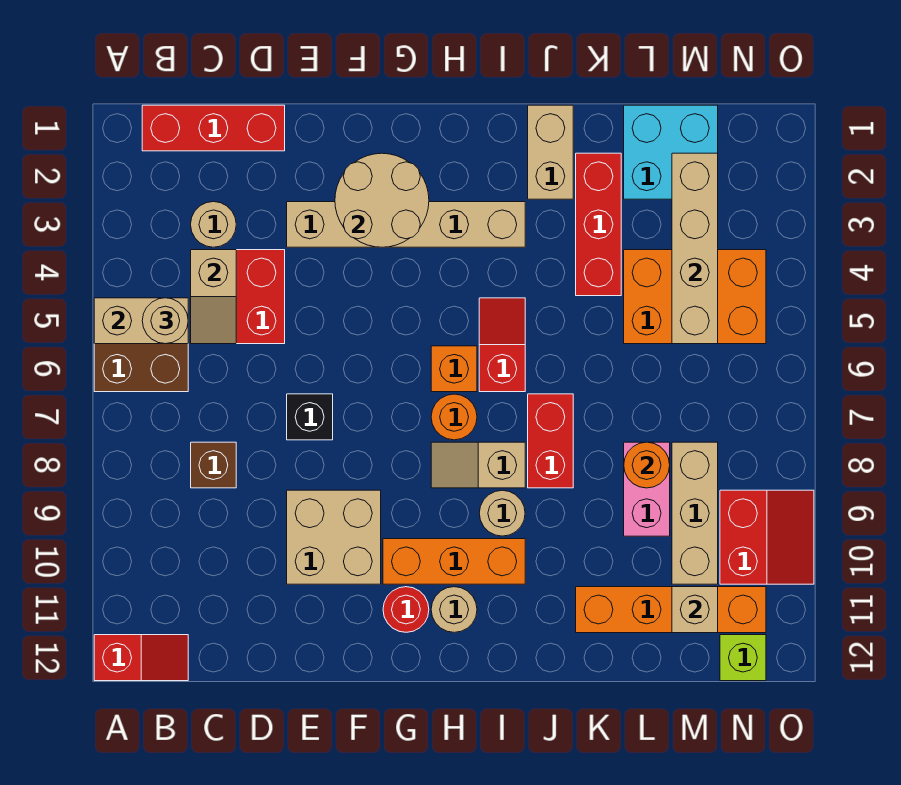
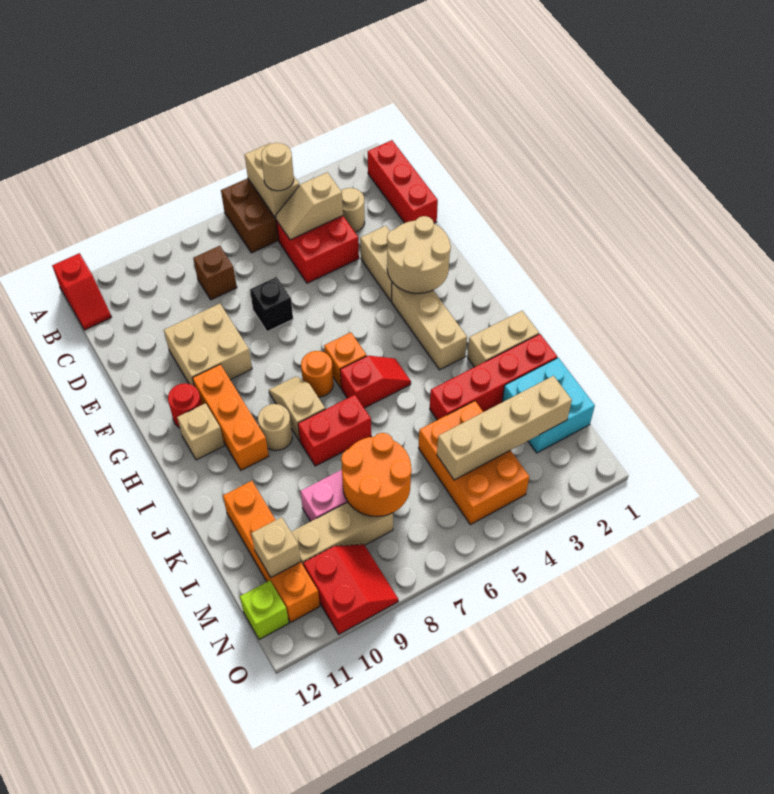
tan 1x1 round brick [431,587,477,632] -> tan 1x1 brick [177,403,224,460]
red 1x3 brick [576,153,621,296] -> red 1x4 brick [430,334,557,420]
orange 1x1 round brick [624,442,670,488] -> orange 2x2 round brick [341,433,412,516]
red 2x2 slope [720,490,814,584] -> red 2x2 slope turned to [303,544,398,634]

